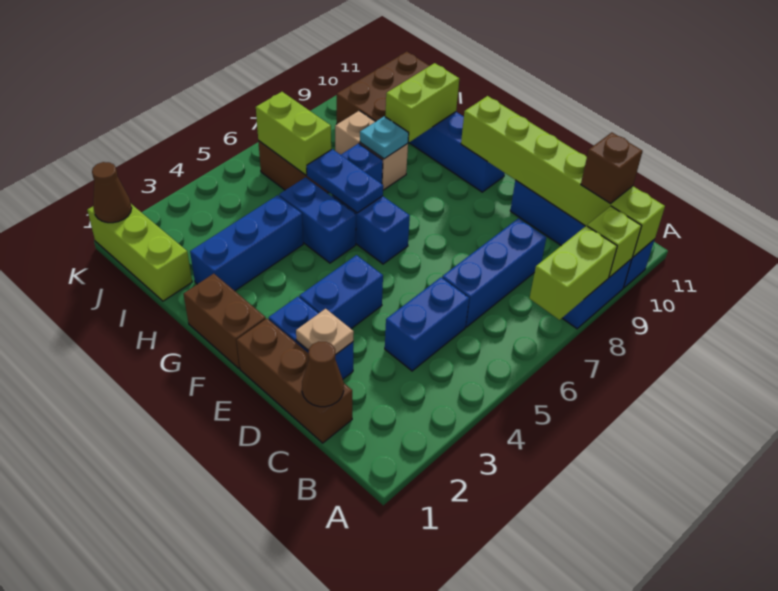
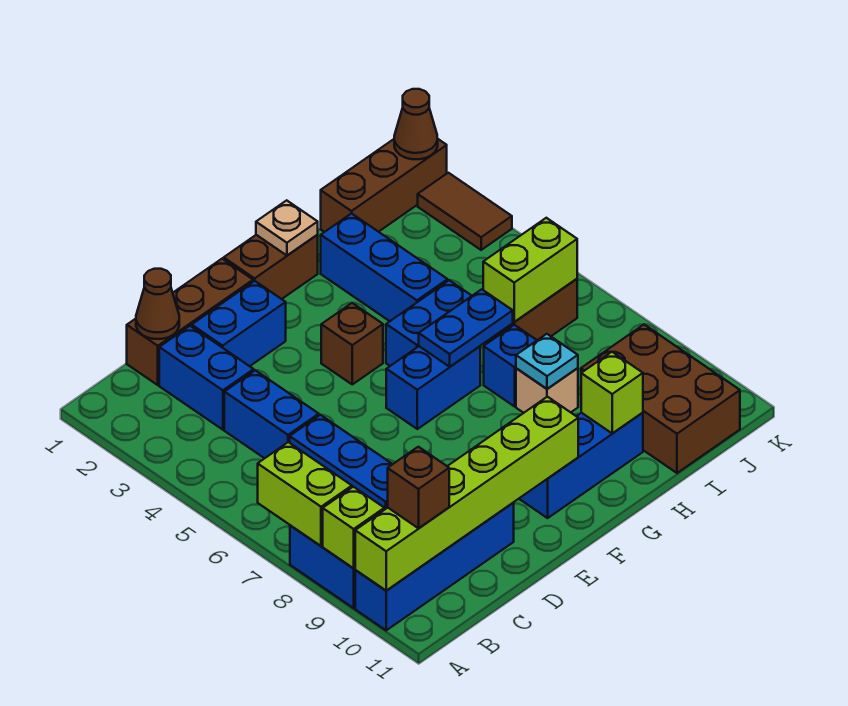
tan 1x1 plate [296,309,354,355] -> tan 1x1 plate moved to [256,200,318,255]
blue 1x2 brick [299,255,383,329] -> blue 1x2 brick moved to [159,326,254,430]
none -> brown 1x1 brick [321,303,383,384]
tan 1x2 brick [335,111,408,190] -> tan 1x1 brick [516,368,578,413]
lime 1x2 brick [385,63,459,142] -> lime 1x1 brick [581,352,643,433]
lime 1x3 brick [87,204,192,301] -> brown 1x3 brick [321,139,447,232]
none -> brown 1x2 tile [418,173,512,250]

